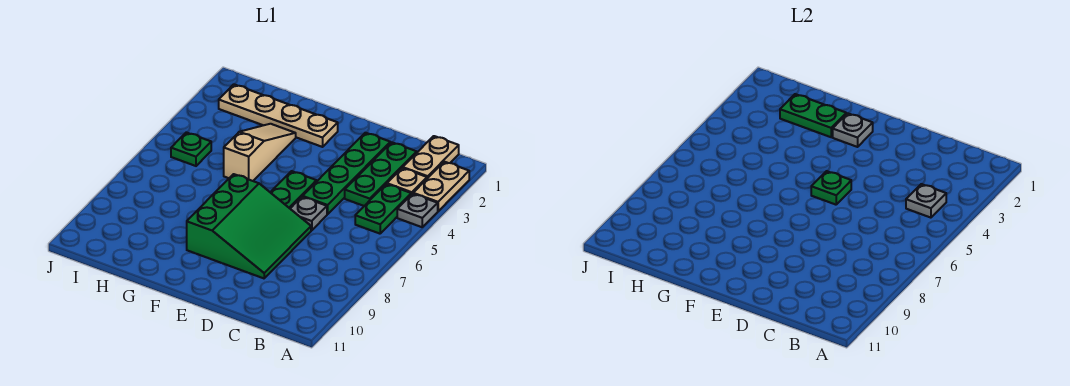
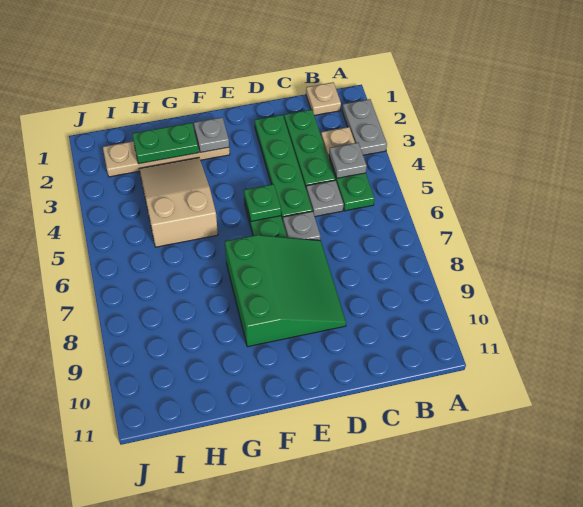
tan 1x2 plate [413,162,469,211] -> grey 1x2 plate [342,99,387,155]
grey 1x1 plate [397,194,438,227] -> grey 1x1 plate moved to [306,180,344,217]
tan 1x2 plate [403,136,459,178] -> tan 1x1 plate [306,82,341,116]
tan 1x3 slope [224,124,296,181] -> tan 2x3 slope [139,158,218,247]
green 1x1 plate [171,132,211,166] -> none

